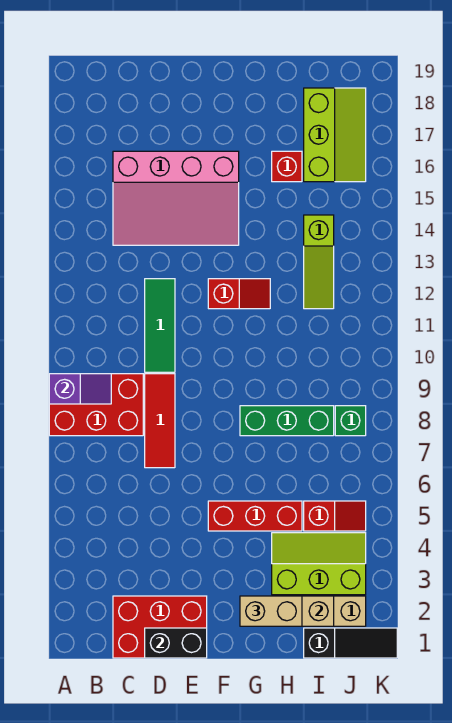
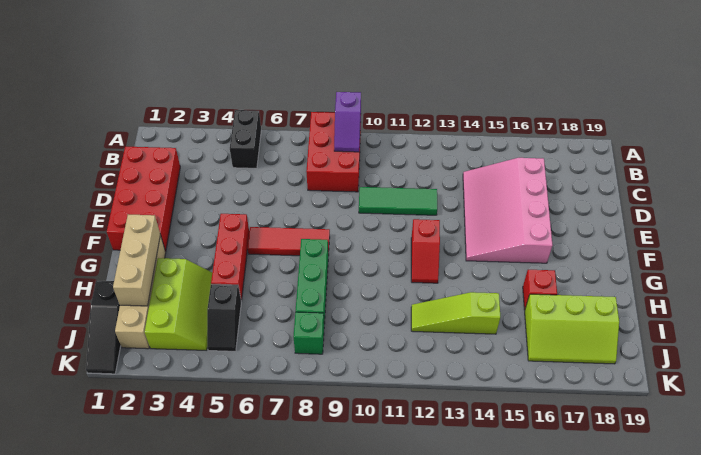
red 2x3 brick [113,596,207,658] -> red 2x4 brick [107,147,180,252]
black 1x2 brick [145,628,207,658] -> black 1x2 brick moved to [230,110,261,168]
red 1x3 tile [145,374,175,468] -> red 1x3 tile moved to [247,227,330,256]
tan 1x2 brick [240,596,302,626] -> none
red 1x2 slope [304,501,366,531] -> black 1x2 slope [207,284,241,351]

